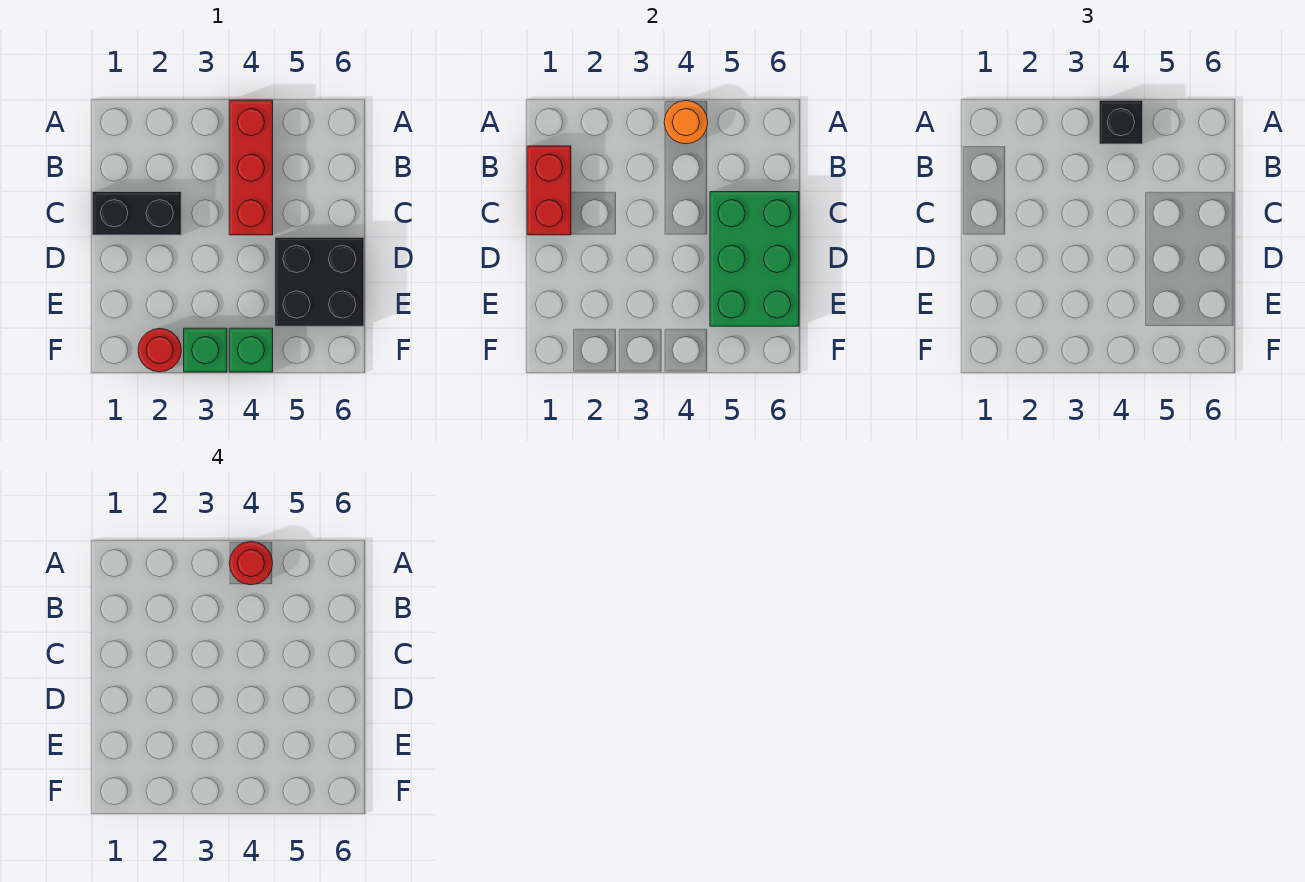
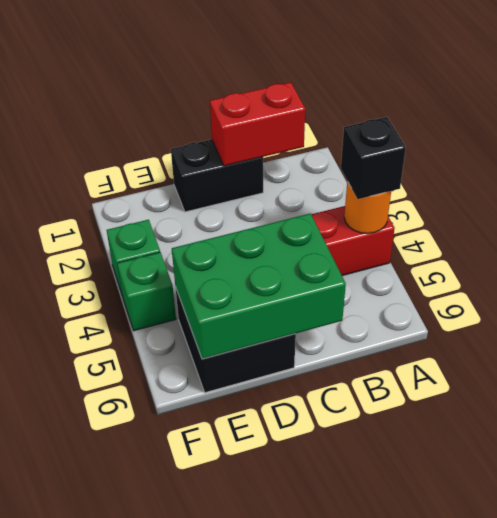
red 1x1 round brick [229,542,273,585] -> none
black 1x2 brick [92,192,181,235] -> black 1x2 brick turned to [171,139,263,212]
red 1x1 round brick [138,329,181,372] -> none

